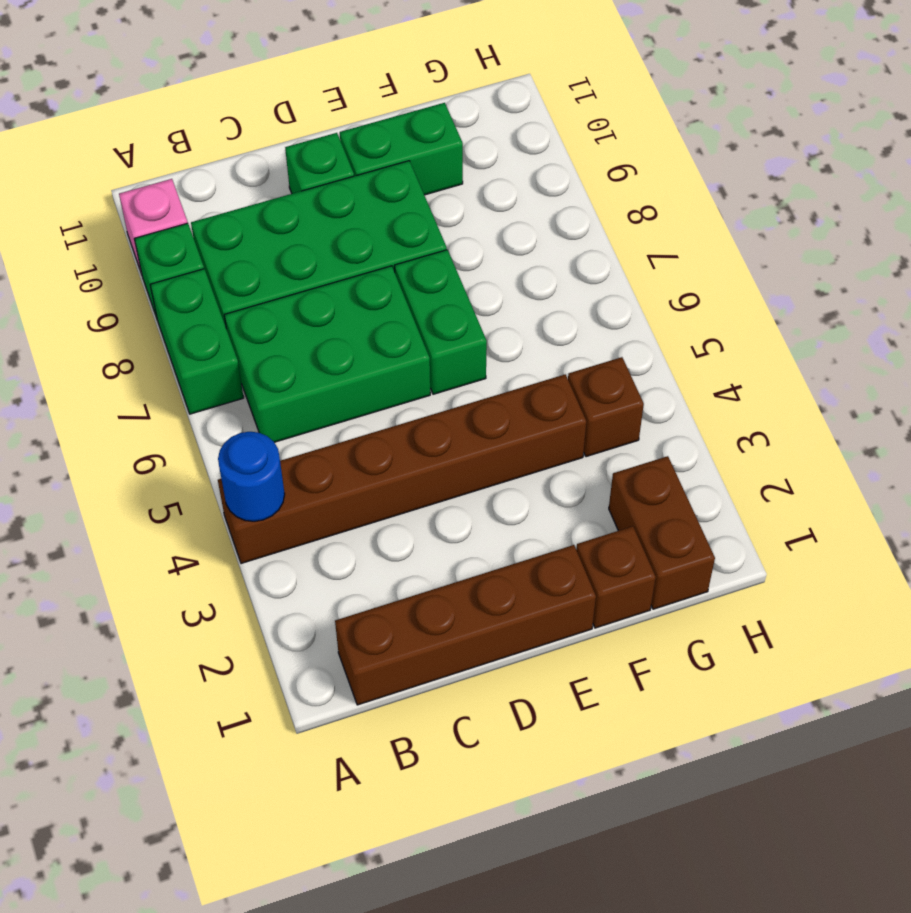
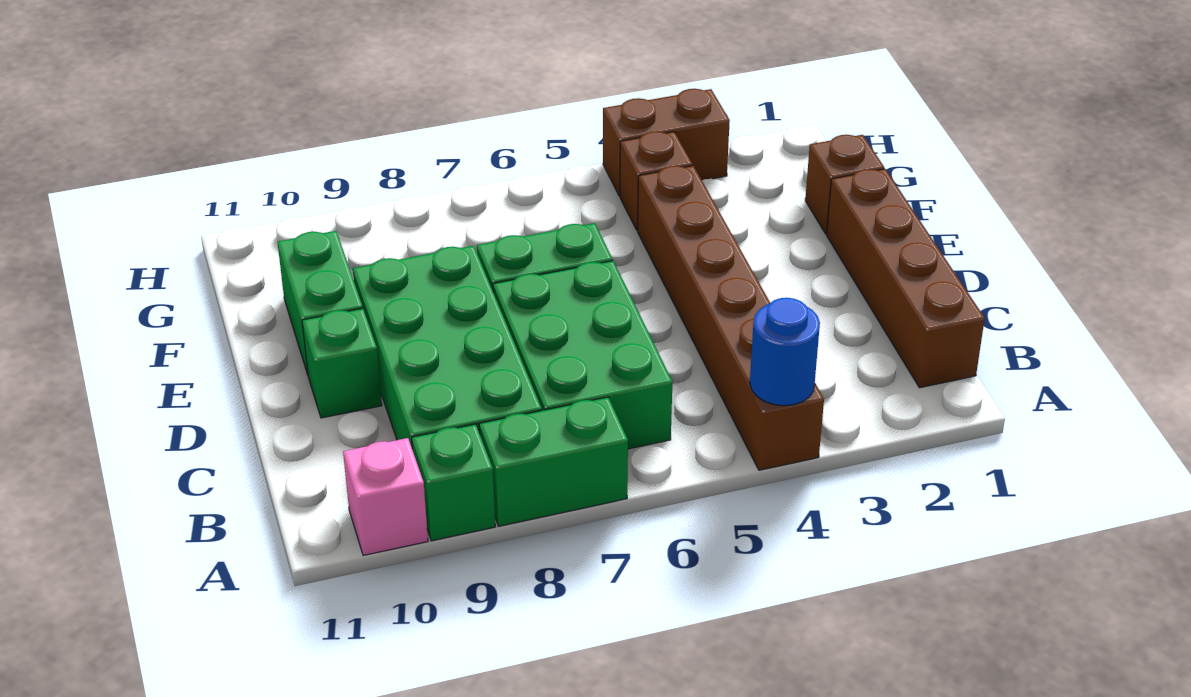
brown 1x2 brick [609,456,715,609] -> brown 1x2 brick moved to [603,89,730,196]

